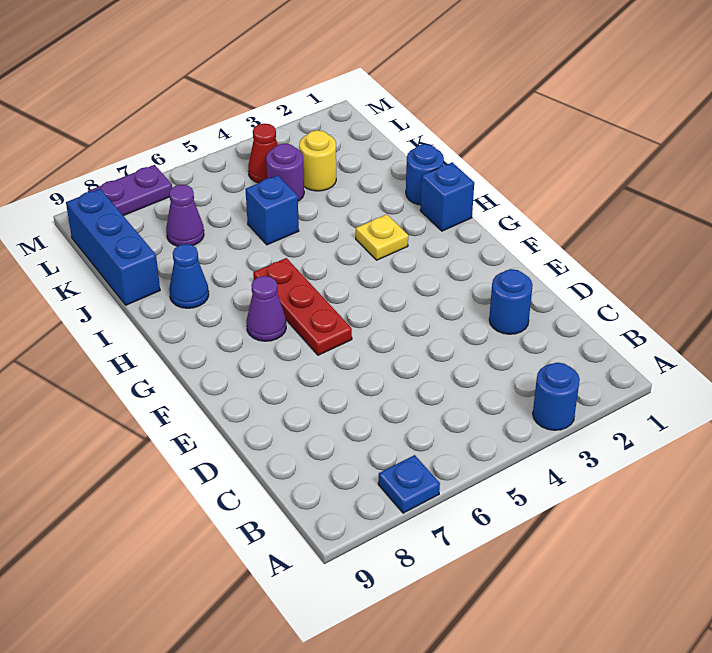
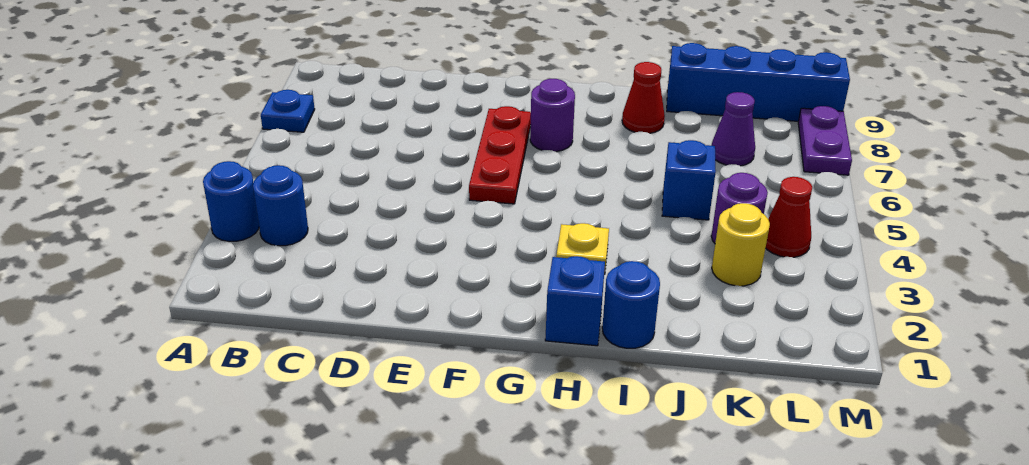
blue 1x1 round brick [489,269,533,334] -> blue 1x1 round brick moved to [253,165,308,246]
red 1x3 plate [253,258,352,355] -> red 1x3 plate turned to [469,106,531,204]
purple 1x1 cone [246,276,286,341] -> purple 1x1 round brick [530,79,575,152]
blue 1x1 cone [169,244,209,308] -> red 1x1 cone [622,62,665,133]
blue 1x3 brick [66,189,160,305] -> blue 1x4 brick [667,43,850,121]

